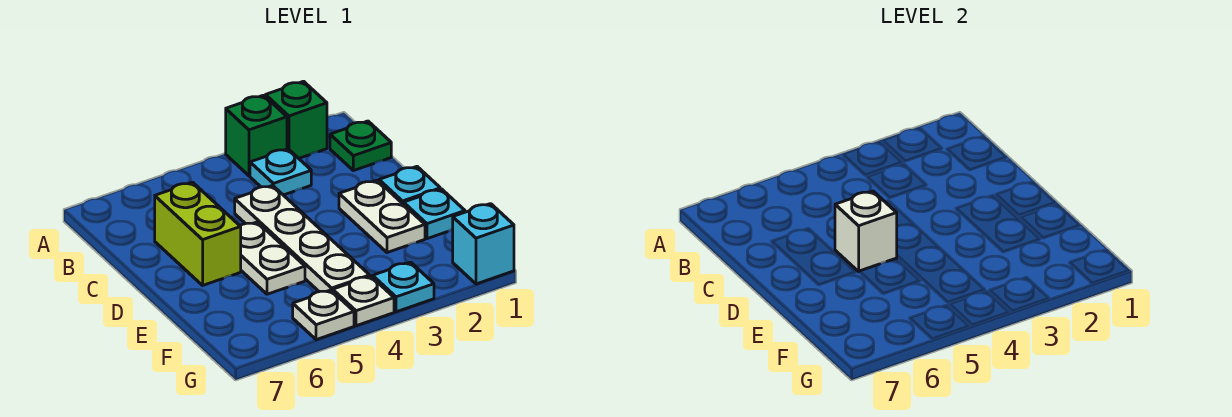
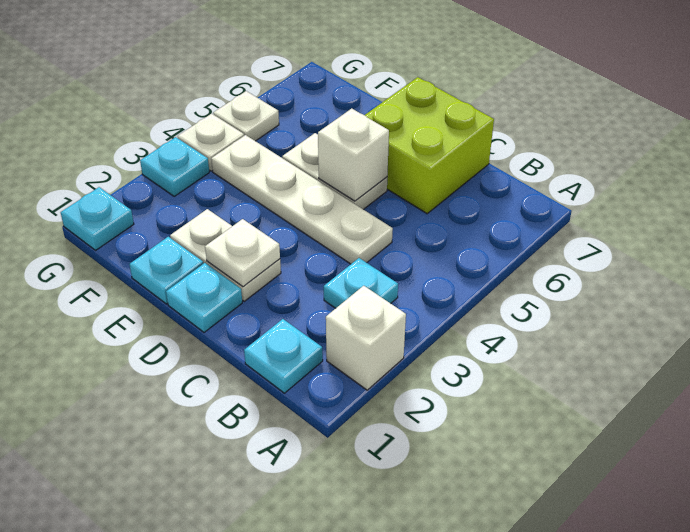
green 1x1 brick [266,81,327,158] -> white 1x1 brick [326,286,406,390]
green 1x1 brick [226,95,287,176] -> none
green 1x1 plate [330,121,391,171] -> cyan 1x1 plate [244,319,323,393]
lime 1x2 brick [155,182,241,285] -> lime 2x2 brick [365,77,494,214]
none -> white 1x1 plate [205,219,280,287]
cyan 1x1 brick [453,204,514,284] -> cyan 1x1 plate [61,187,134,250]

